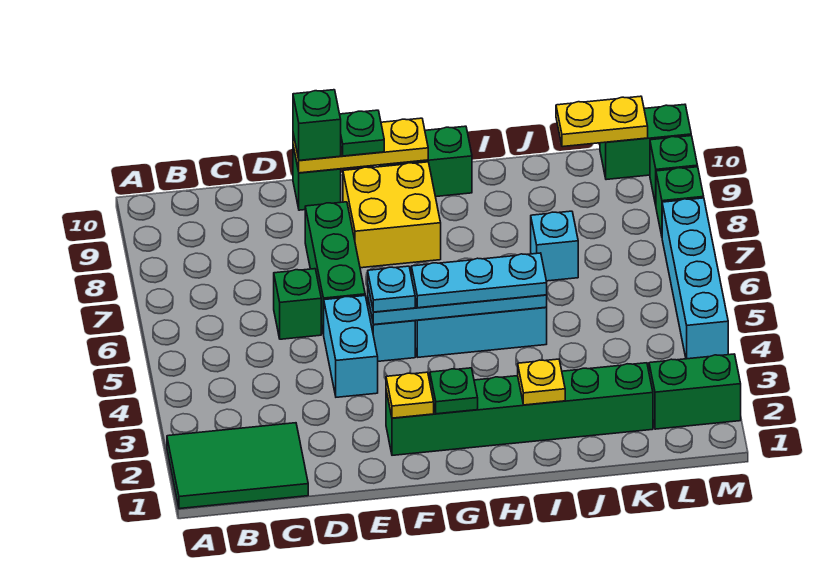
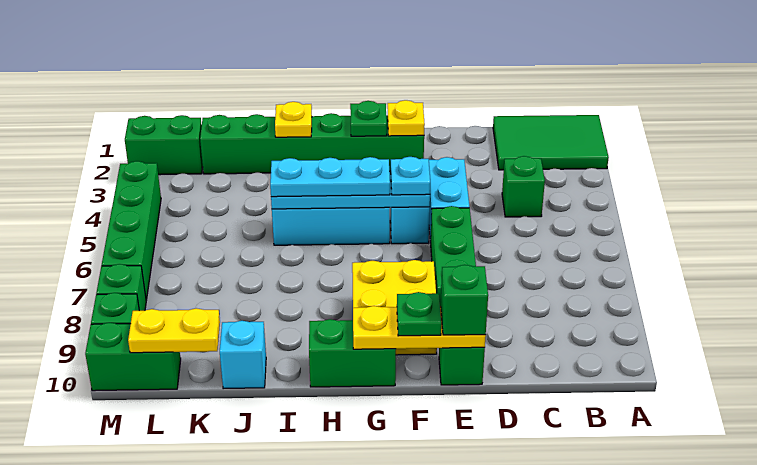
green 1x1 brick [274,269,321,339] -> green 1x1 brick moved to [502,156,545,217]
cyan 1x1 brick [531,211,578,281] -> cyan 1x1 brick moved to [220,321,266,389]
cyan 1x4 brick [662,198,728,359] -> green 1x4 brick [102,161,161,300]

